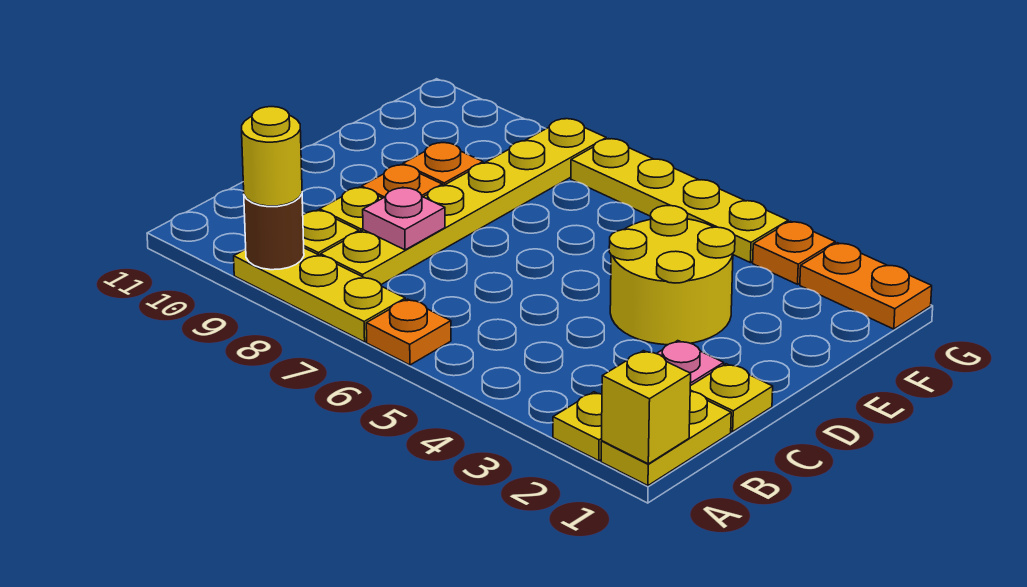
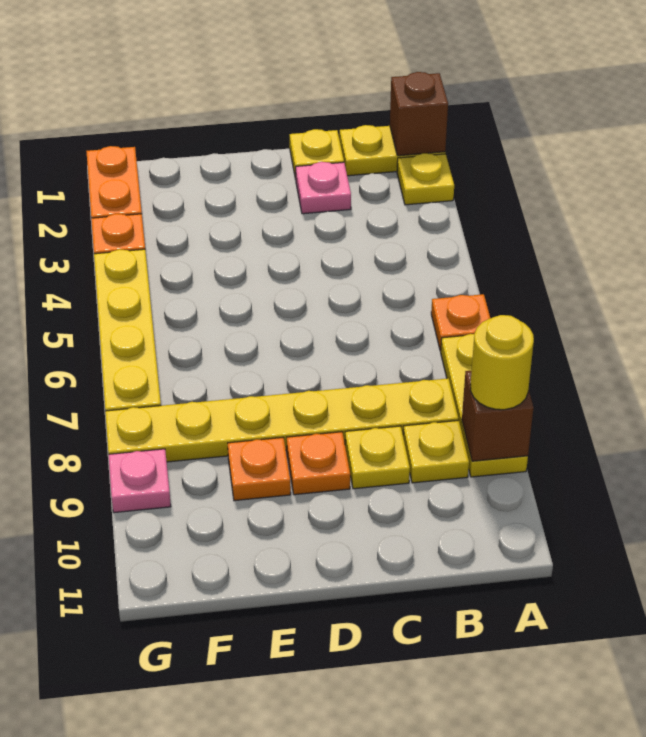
yellow 1x1 brick [602,351,691,464] -> brown 1x1 brick [390,72,448,156]
brown 1x1 round brick [244,194,304,270] -> brown 1x1 brick [462,371,534,461]
pink 1x1 plate [363,187,445,250] -> pink 1x1 plate moved to [108,449,171,513]
yellow 2x2 round brick [609,206,735,345] -> none

